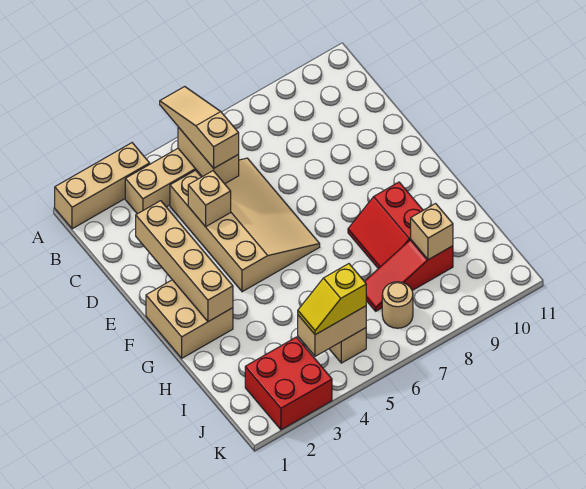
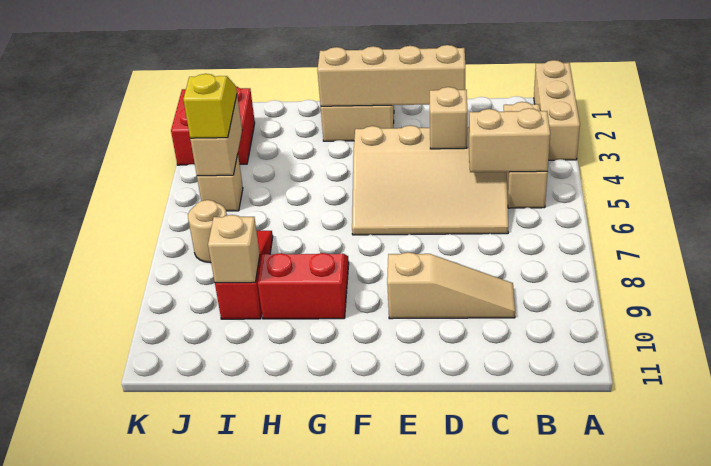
tan 1x3 slope [160,87,239,168] -> tan 1x3 slope moved to [387,252,515,319]

